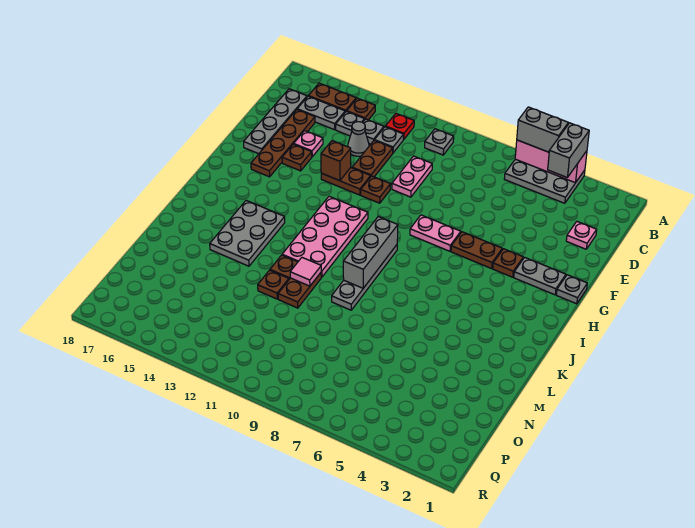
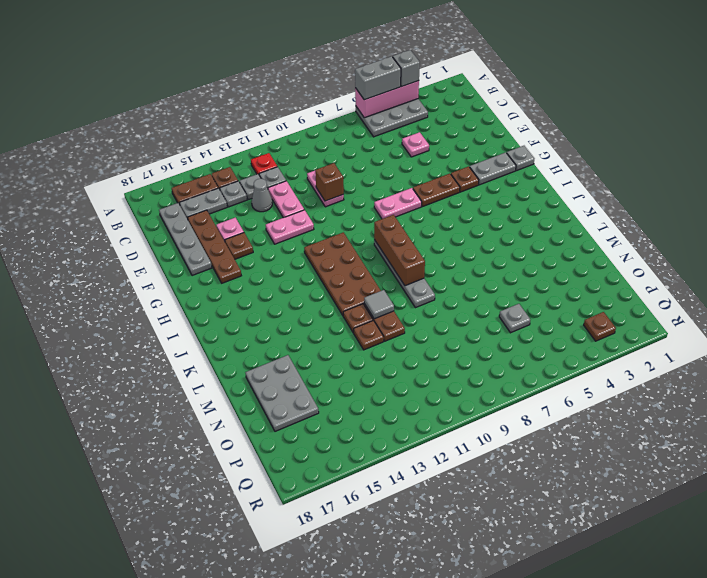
grey 1x2 brick [548,123,589,178] -> grey 1x1 brick [393,50,420,87]
grey 1x1 plate [425,129,454,155] -> grey 1x1 plate moved to [499,304,530,333]
pink 1x1 plate [566,222,597,249] -> pink 1x1 plate moved to [402,132,429,157]
brown 1x2 plate [352,140,393,177] -> pink 1x2 plate [268,181,304,218]
brown 1x1 plate [361,176,391,203] -> brown 1x1 plate moved to [584,312,616,341]
brown 1x2 plate [321,168,371,195] -> pink 1x2 plate [266,210,314,244]
brown 1x1 brick [321,141,351,181] -> brown 1x1 brick moved to [315,163,344,201]
pink 2x4 plate [282,196,368,277] -> brown 2x4 plate [304,232,381,315]
grey 1x3 brick [343,217,398,288] -> brown 1x3 brick [374,215,425,286]
grey 2x3 plate [210,200,285,266] -> grey 2x3 plate moved to [245,355,319,431]
pink 1x1 tile [290,258,321,286] -> grey 1x1 tile [364,290,394,319]

